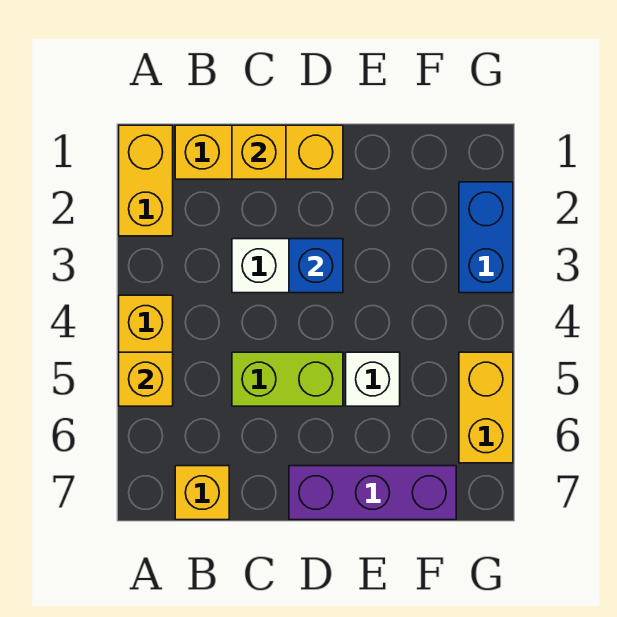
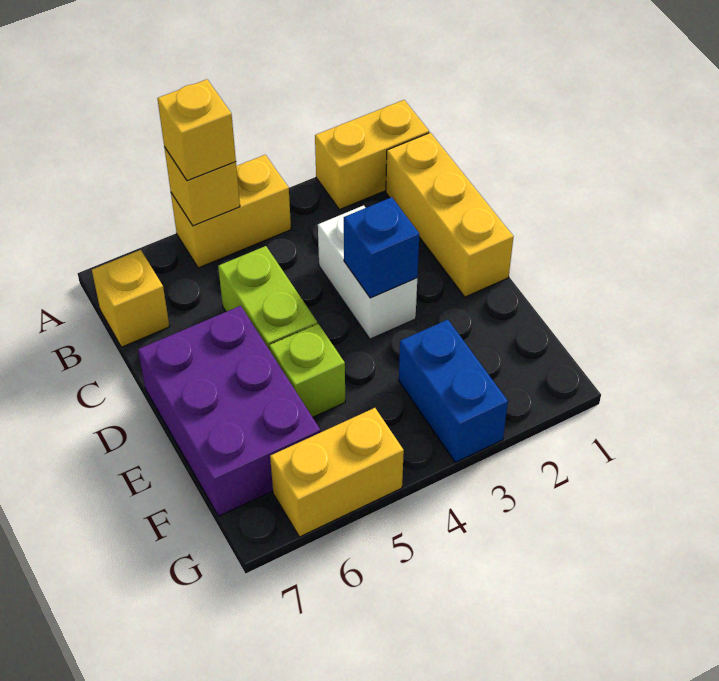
yellow 1x1 brick [232,125,286,179] -> yellow 1x1 brick moved to [157,79,236,181]
purple 1x3 brick [289,466,456,520] -> purple 2x3 brick [138,306,321,516]
white 1x1 brick [346,352,400,406] -> lime 1x1 brick [269,324,345,417]
blue 1x2 brick [459,182,513,293] -> blue 1x2 brick turned to [399,320,508,463]

